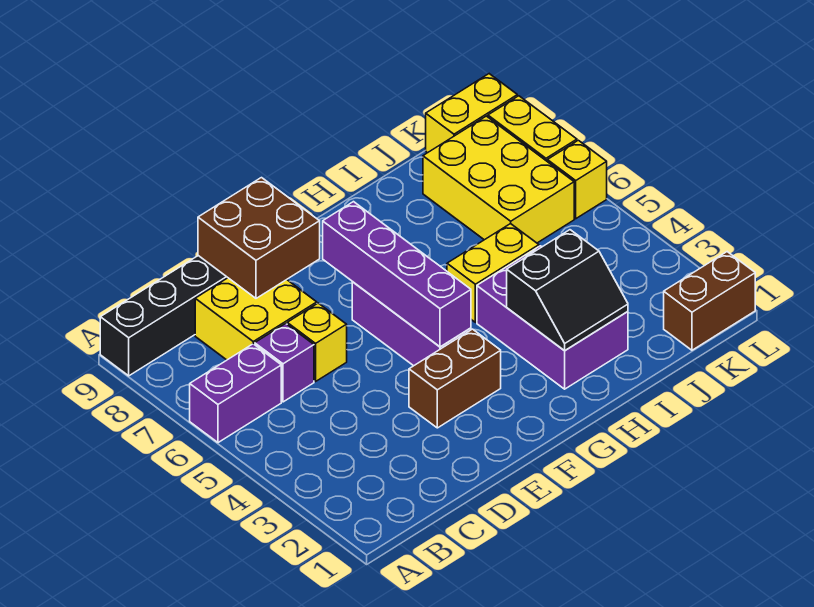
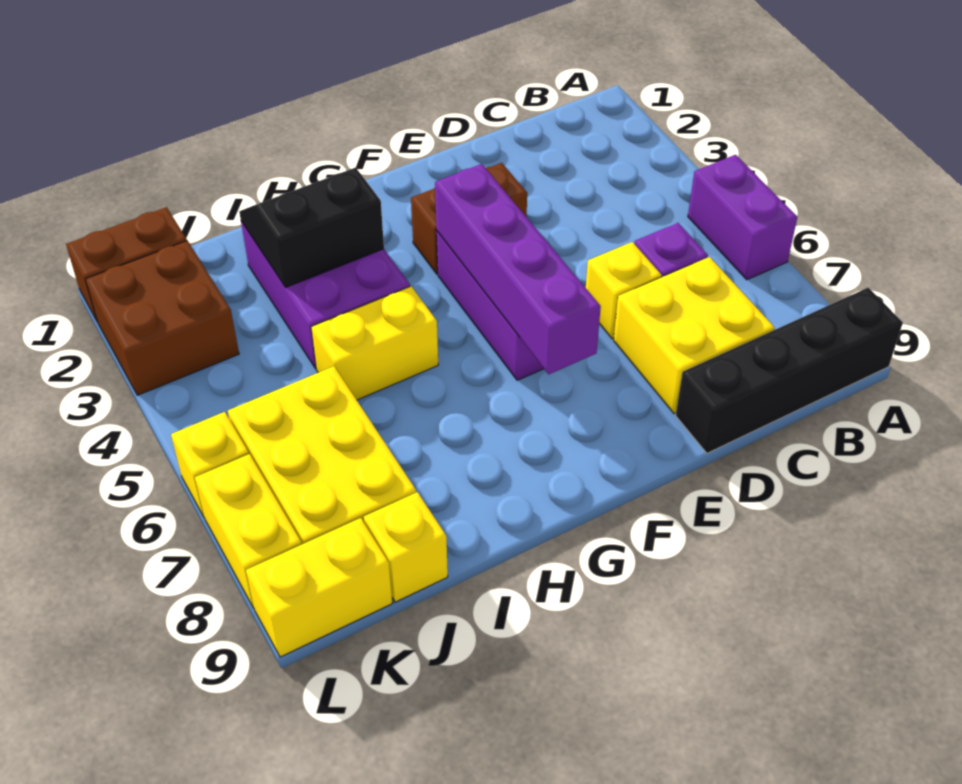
purple 1x2 brick [190,344,281,443] -> purple 1x2 brick turned to [688,155,797,280]
brown 2x2 brick [198,178,320,298] -> brown 2x2 brick moved to [85,241,239,395]
none -> yellow 1x1 brick [364,492,448,602]

